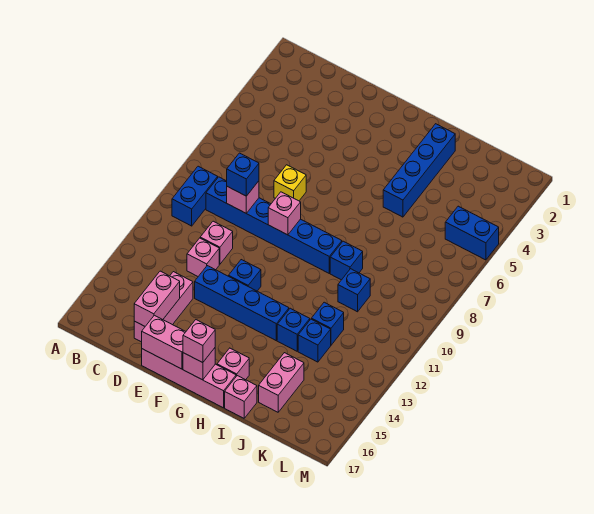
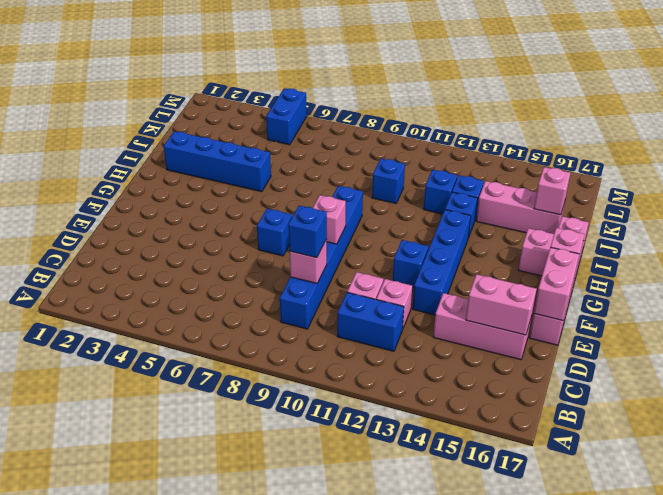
blue 1x2 brick [172,166,218,226] -> blue 1x2 brick moved to [337,292,404,351]
yellow 1x1 brick [274,165,306,201] -> none
pink 1x1 brick [183,320,215,363] -> pink 1x1 brick moved to [534,167,570,215]
blue 1x1 brick [330,241,363,280] -> blue 1x1 brick moved to [257,208,292,256]
pink 1x2 brick [259,353,304,412] -> pink 1x3 brick [476,181,565,234]

